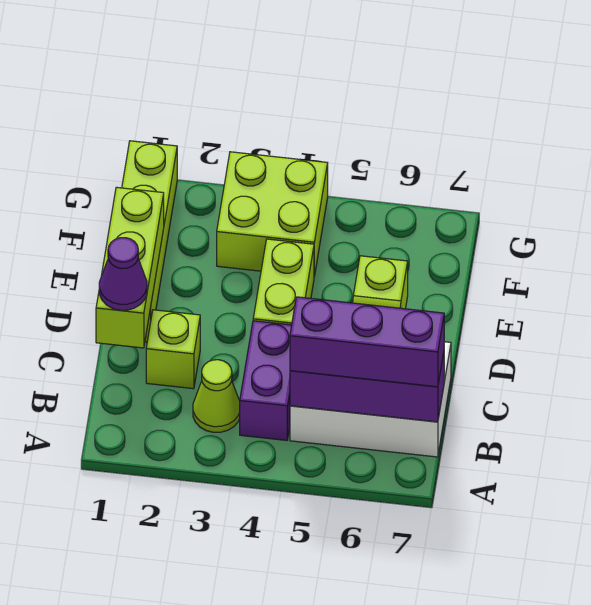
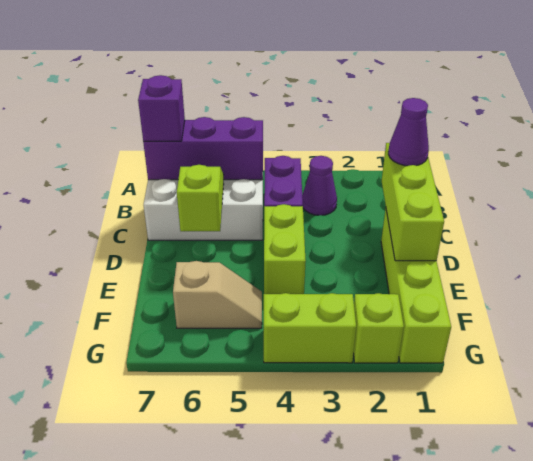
lime 1x1 cone [193,360,240,432] -> purple 1x1 cone [302,156,337,215]
purple 1x3 brick [290,297,444,387] -> purple 1x1 brick [138,75,185,141]
lime 1x1 brick [146,310,200,389] -> lime 1x1 brick moved to [353,293,404,363]
lime 2x2 brick [217,152,328,277] -> lime 1x2 brick [264,293,356,363]
none -> tan 1x2 slope [173,261,262,328]

